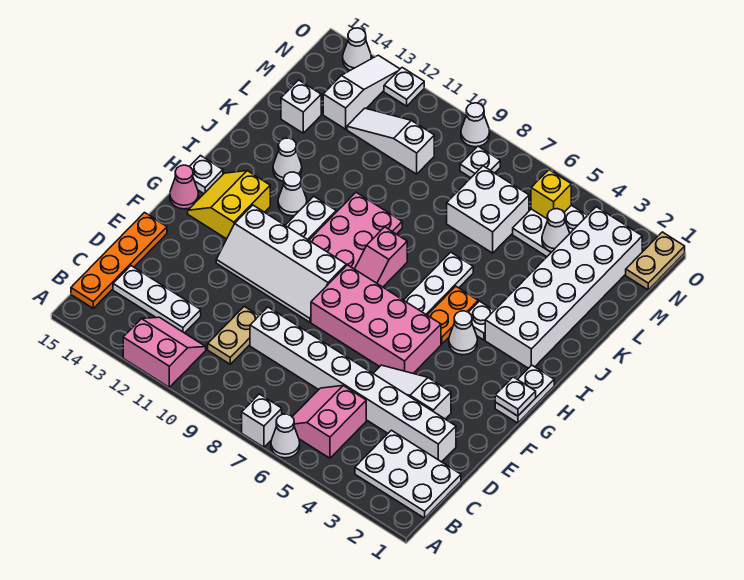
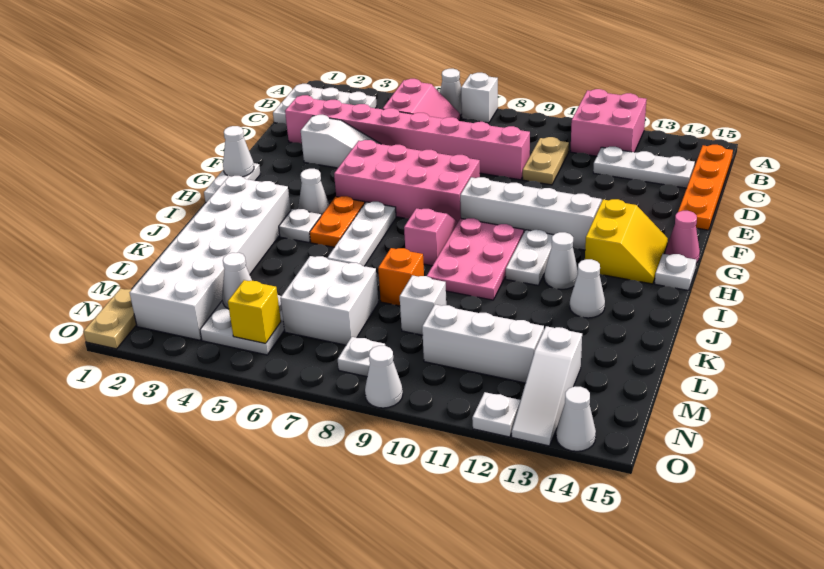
pink 2x2 slope [123,317,206,387] -> pink 2x2 brick [570,89,646,156]
white 1x8 brick [250,307,456,462] -> pink 1x8 brick [285,95,530,180]
white 1x1 plate [495,377,536,416] -> white 1x1 cone [223,126,254,177]
none -> orange 1x1 brick [378,248,424,306]
white 1x1 brick [281,80,321,133] -> white 1x1 brick moved to [400,275,446,335]
white 1x3 slope [347,108,434,174] -> white 1x3 brick [422,305,544,383]

